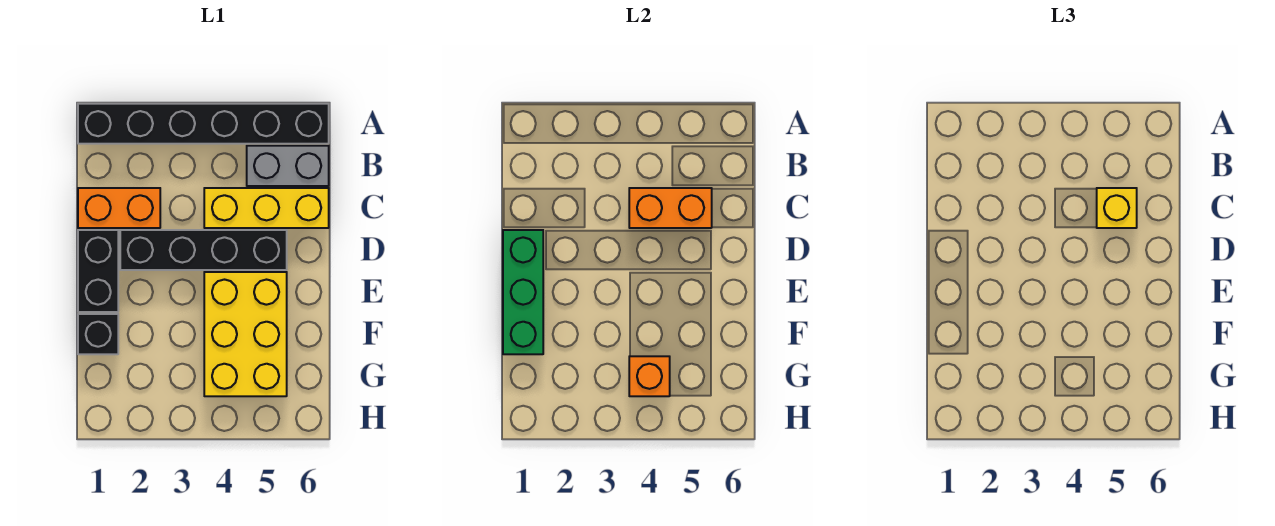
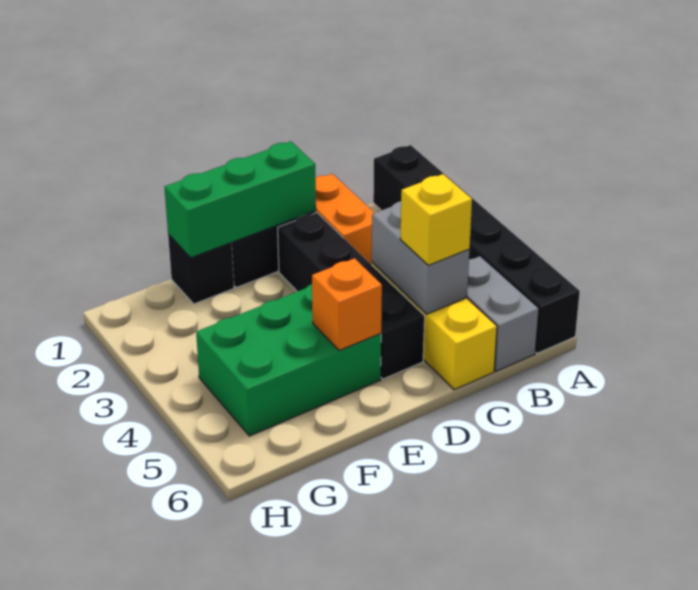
orange 1x2 brick [629,188,712,228] -> grey 1x2 brick [372,201,469,314]
yellow 2x3 brick [204,272,287,396] -> green 2x3 brick [196,284,381,436]
orange 1x1 brick [629,356,670,396] -> orange 1x1 brick moved to [312,258,382,351]

